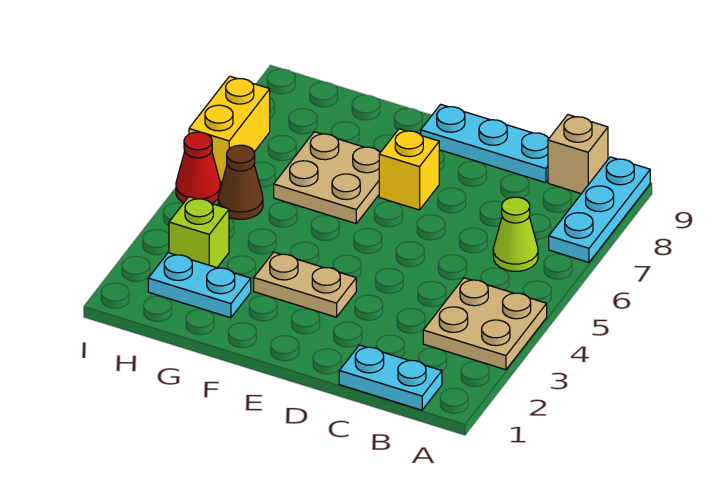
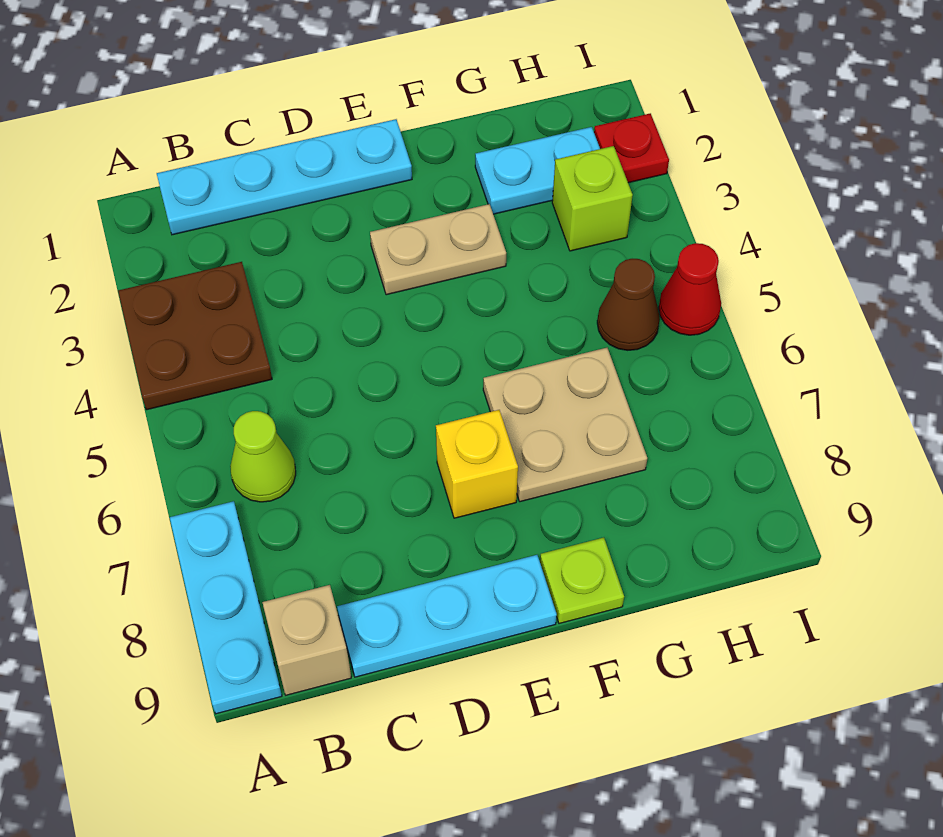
tan 2x2 plate [423,278,547,370] -> brown 2x2 plate [118,262,272,410]
cyan 1x2 plate [339,345,442,410] -> cyan 1x4 plate [157,119,412,235]
none -> lime 1x1 plate [540,538,624,624]
none -> red 1x1 plate [594,113,669,183]
yellow 1x2 brick [189,76,270,182] -> none

